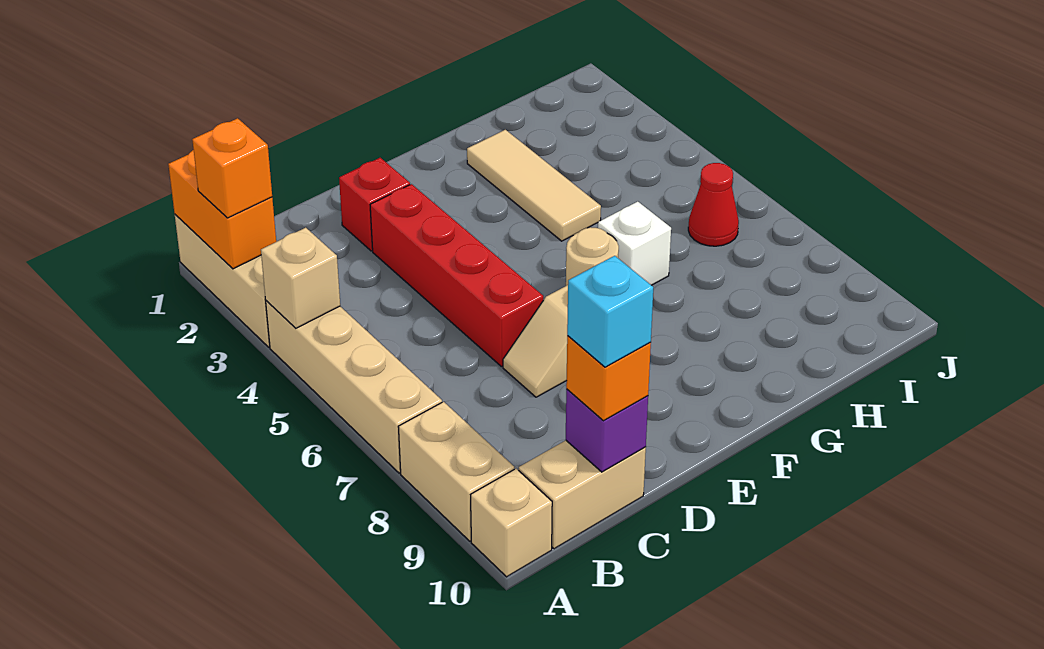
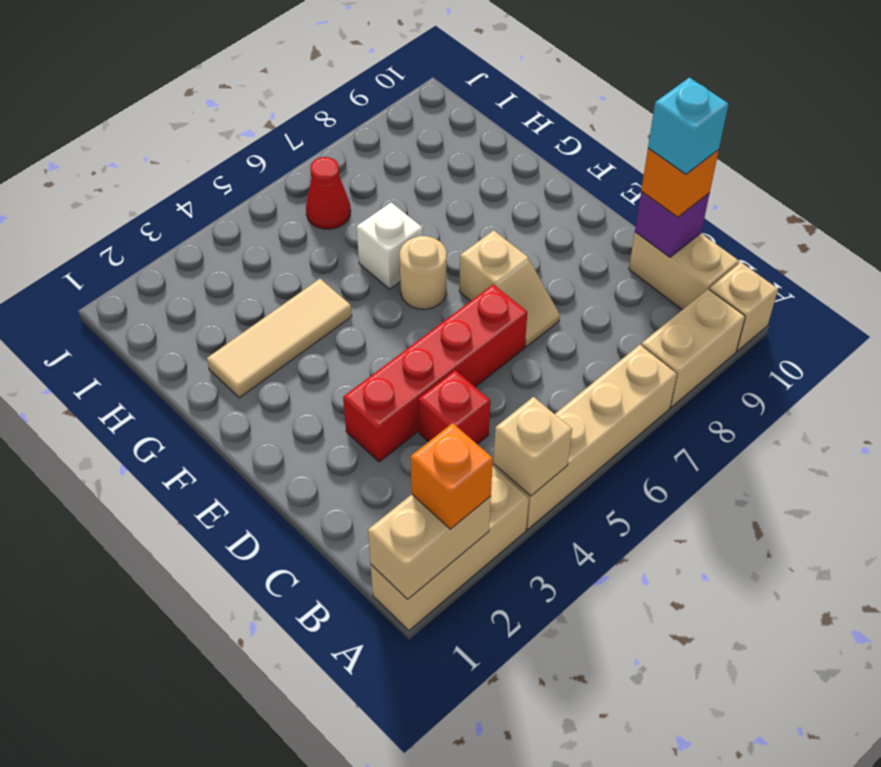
orange 1x2 brick [168,150,276,269] -> tan 1x2 brick [368,495,491,599]
red 1x1 brick [339,158,410,251] -> red 1x1 brick moved to [418,370,490,444]

